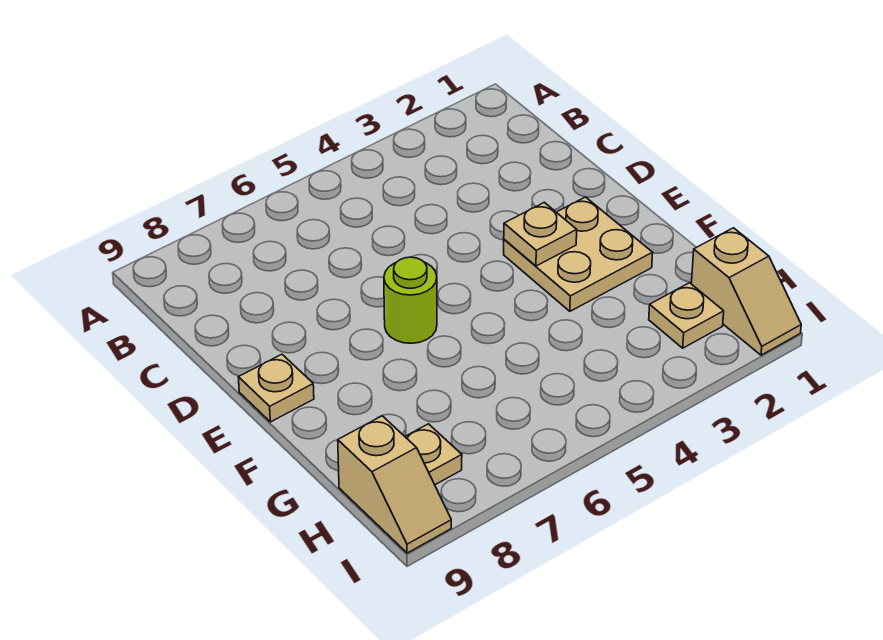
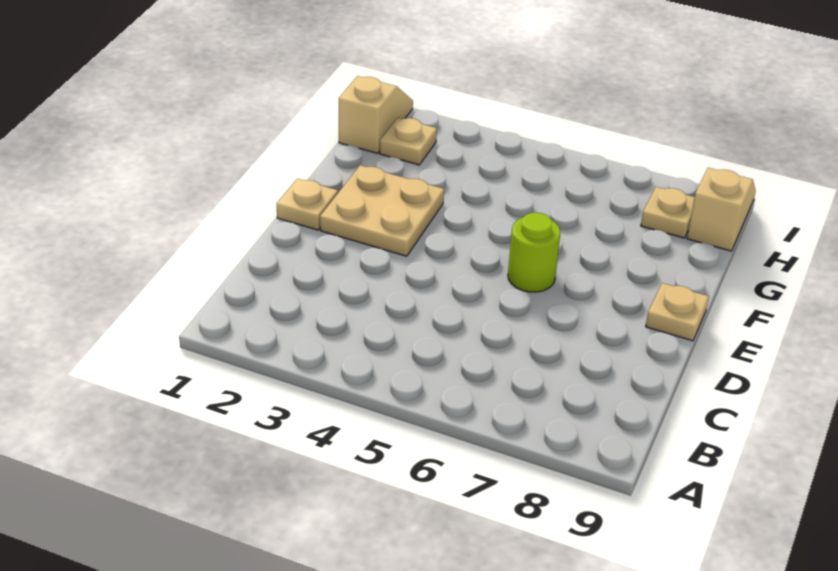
tan 1x1 plate [504,202,577,266] -> tan 1x1 plate moved to [276,179,338,230]

